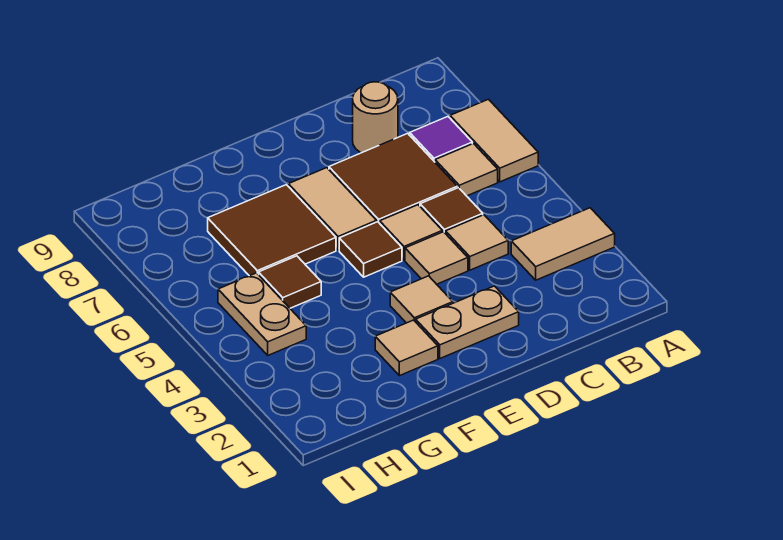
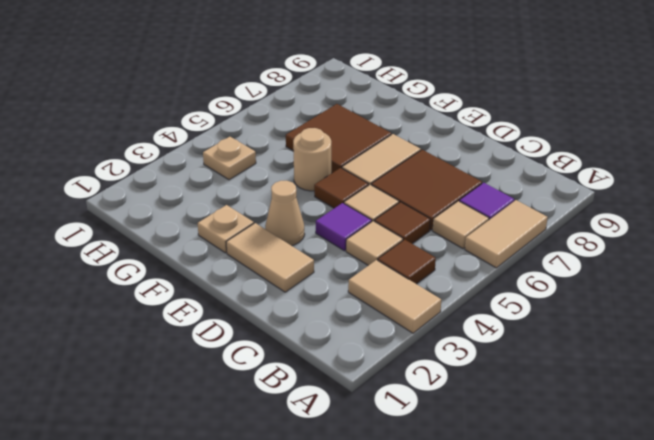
tan 1x1 round brick [353,82,398,153] -> tan 1x1 round brick moved to [293,128,331,191]
tan 1x2 plate [416,286,519,358] -> tan 1x2 tile [226,223,314,292]
tan 1x1 tile [405,232,468,284] -> purple 1x1 tile [316,203,372,251]
tan 1x1 tile [390,276,453,323] -> tan 1x1 cone [265,181,305,246]
tan 1x1 tile [375,320,438,376] -> tan 1x1 plate [198,205,254,253]
brown 1x1 tile [259,256,321,308] -> brown 1x1 tile moved to [378,239,436,284]
tan 1x2 plate [218,273,306,355] -> tan 1x1 plate [203,137,256,180]

